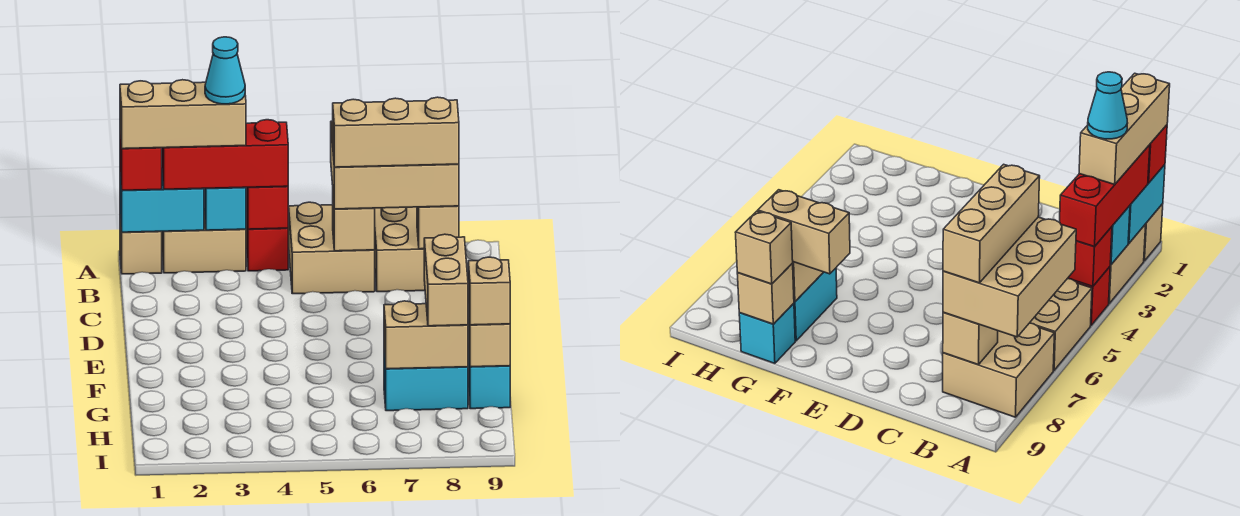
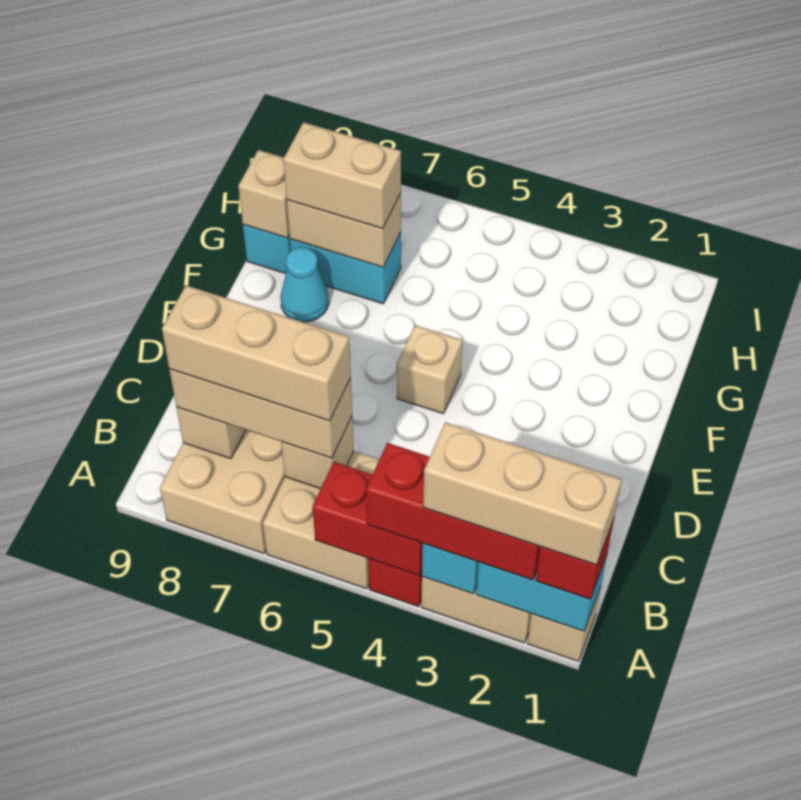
cyan 1x1 cone [205,37,245,104] -> cyan 1x1 cone moved to [280,247,329,322]
red 1x1 brick [246,186,288,229] -> red 1x2 brick [313,462,423,575]
tan 2x3 brick [331,121,459,209] -> tan 1x3 brick [169,369,352,458]
tan 1x2 brick [424,234,468,326] -> tan 1x2 brick turned to [283,122,401,229]
tan 1x1 brick [468,257,510,325] -> tan 1x1 brick moved to [397,325,462,414]

